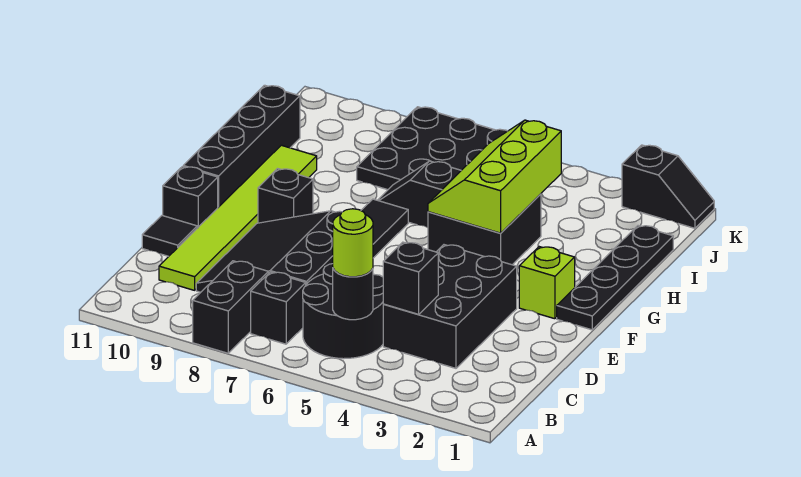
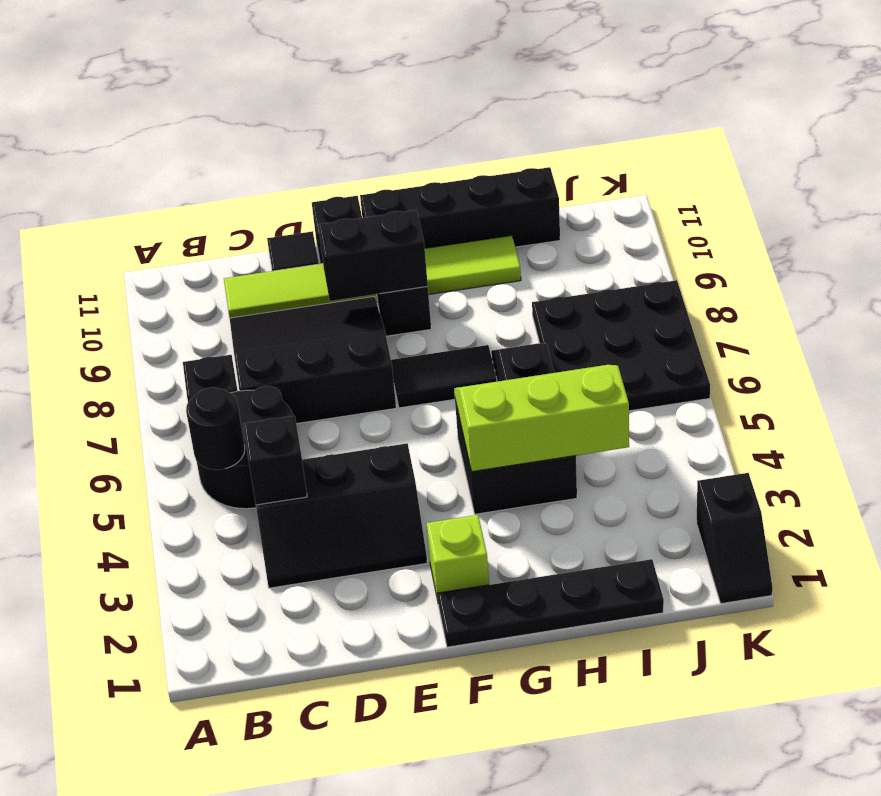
black 1x2 brick [193,261,268,353] -> black 1x2 brick moved to [318,210,428,301]
lime 1x1 round brick [333,209,373,277] -> none
black 2x3 brick [383,245,517,368] -> black 2x3 slope [256,443,427,588]

